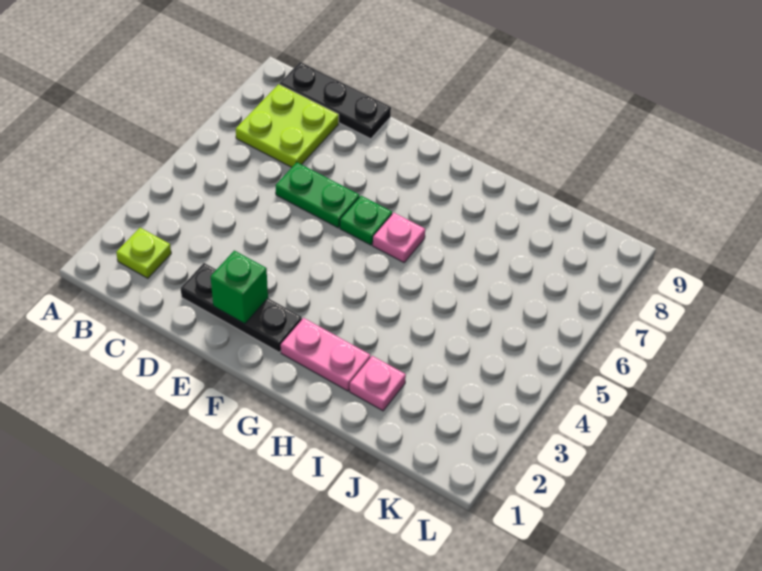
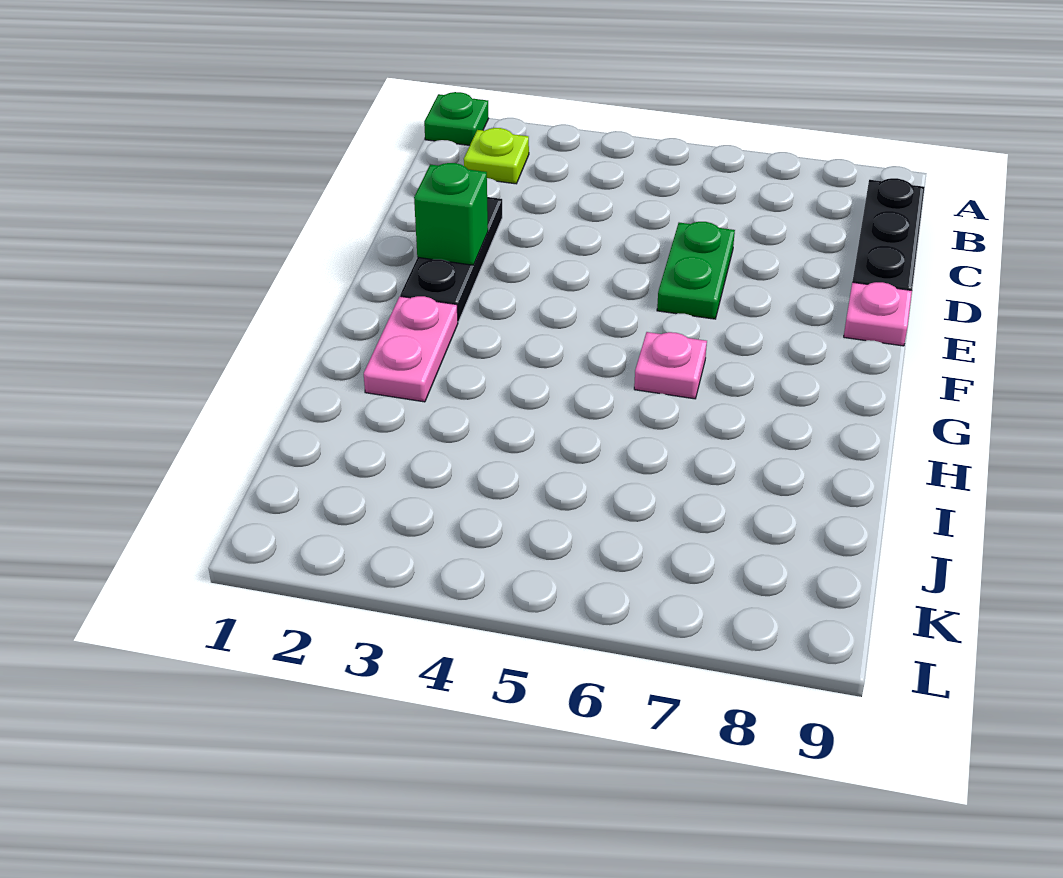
lime 2x2 plate [236,84,339,167] -> none
green 1x1 plate [340,196,392,245] -> green 1x1 plate moved to [424,92,489,145]
pink 1x1 plate [350,356,406,411] -> pink 1x1 plate moved to [844,282,912,346]

